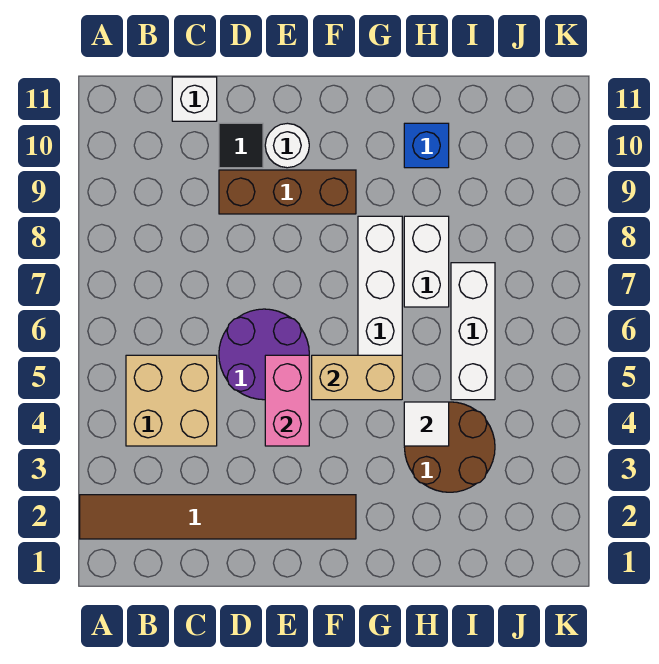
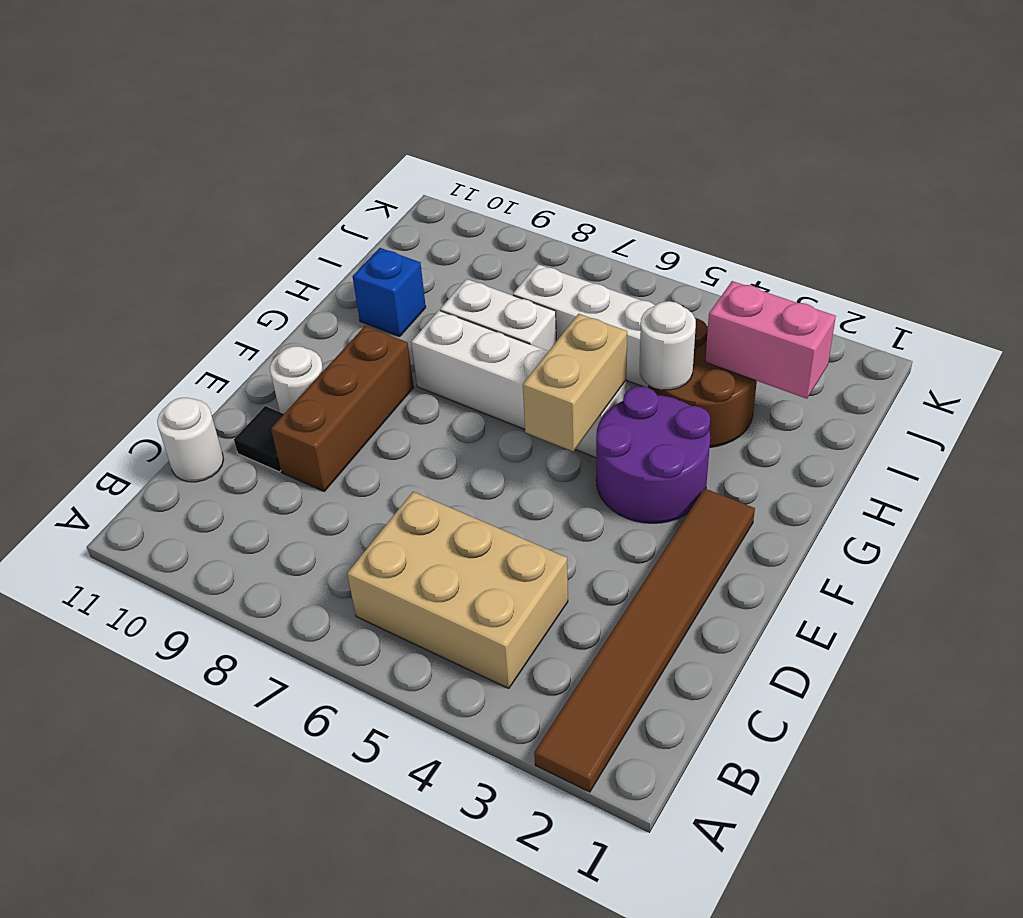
tan 2x2 brick [126,355,217,446] -> tan 2x3 brick [347,492,568,689]
white 1x1 brick [172,77,217,121] -> white 1x1 round brick [157,398,224,482]
purple 2x2 round brick [219,309,309,400] -> purple 2x2 round brick moved to [596,387,710,523]
pink 1x2 brick [265,355,309,446] -> pink 1x2 brick moved to [705,281,836,399]
white 1x1 tile [404,402,449,446] -> white 1x1 round brick [640,301,696,390]

